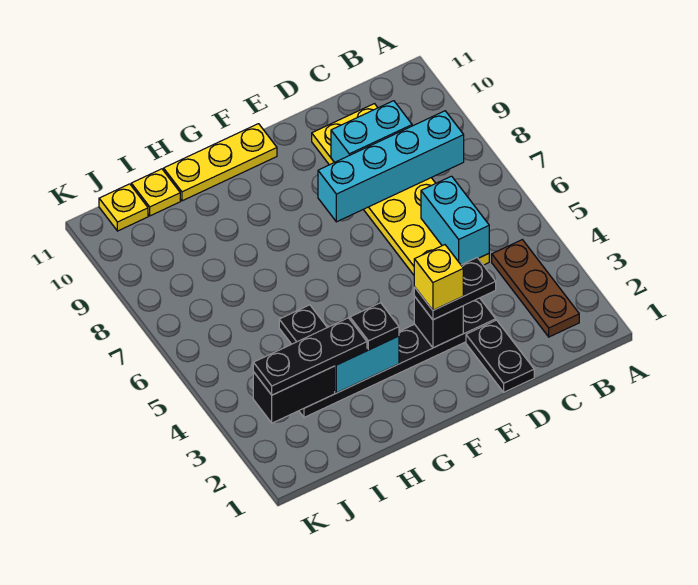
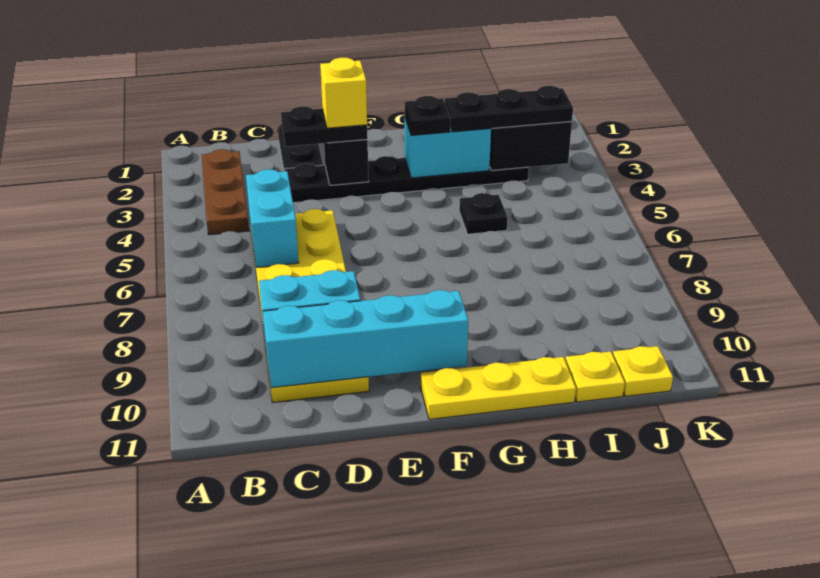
cyan 1x4 brick [318,111,464,222] -> cyan 1x4 brick moved to [263,290,468,388]

